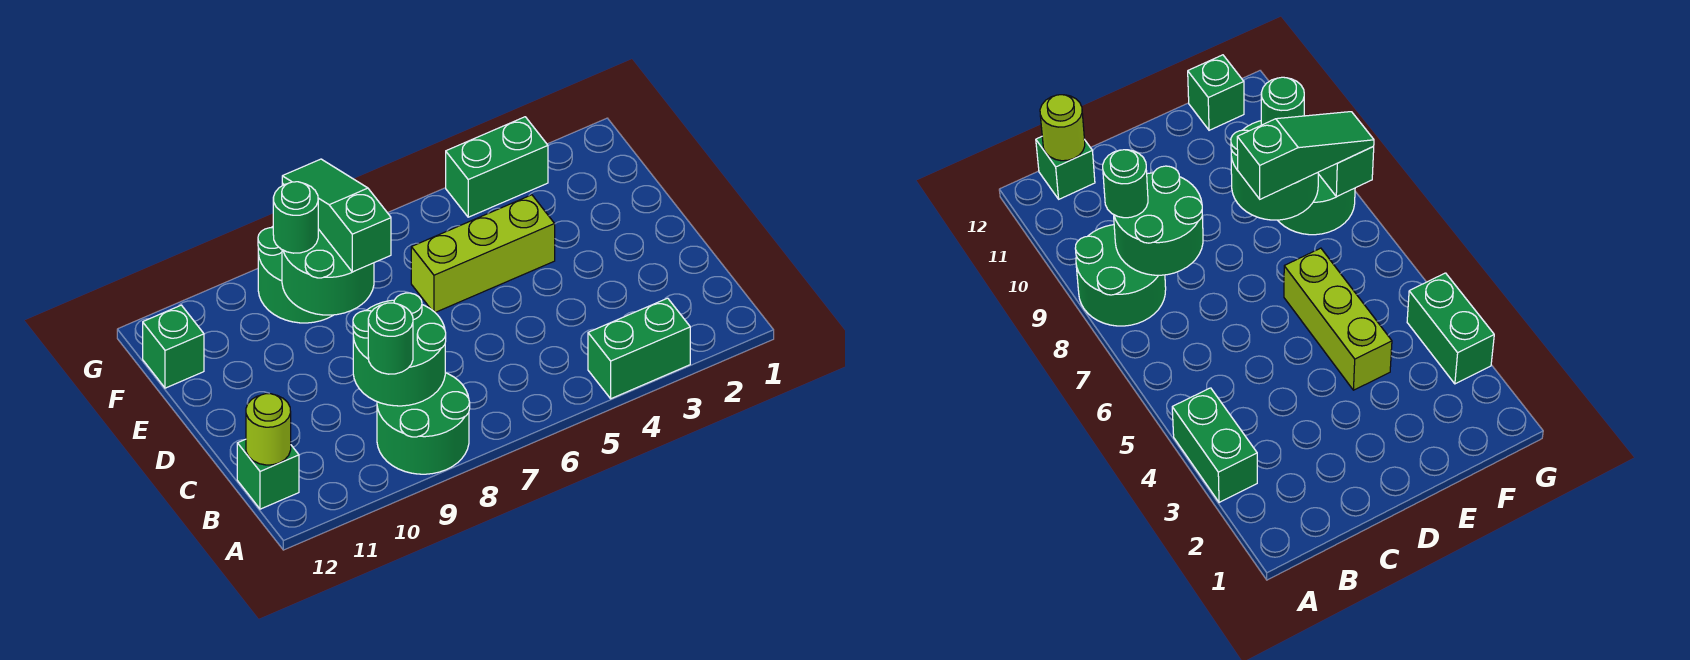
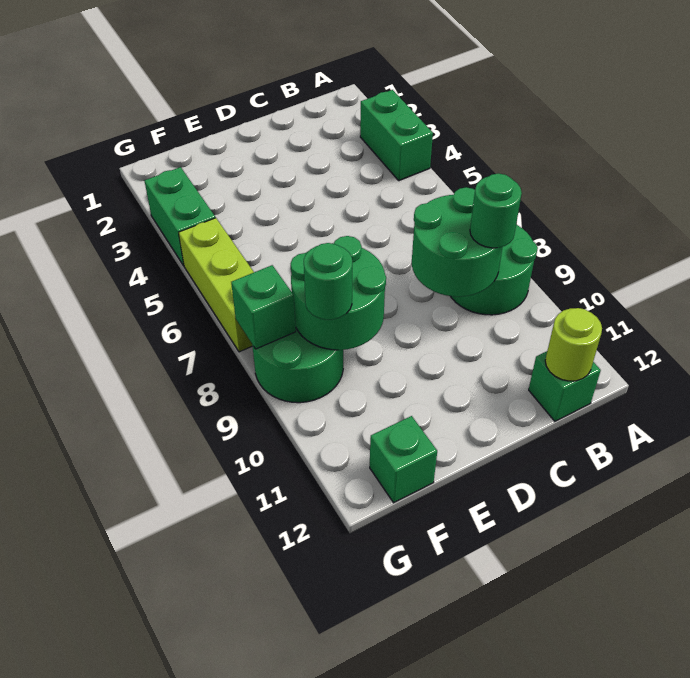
lime 1x3 brick [411,195,555,312] -> lime 1x3 brick moved to [179,218,254,352]
green 1x3 slope [282,159,391,272] -> none

